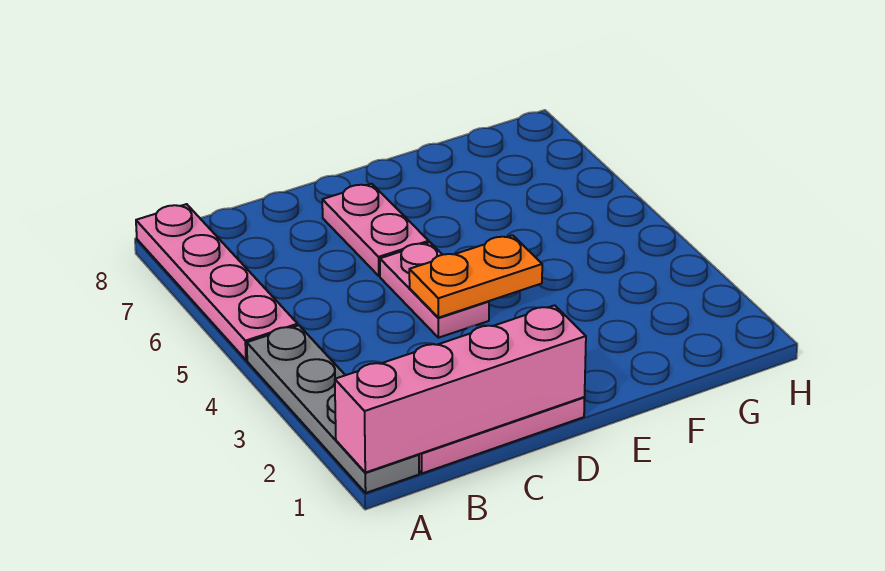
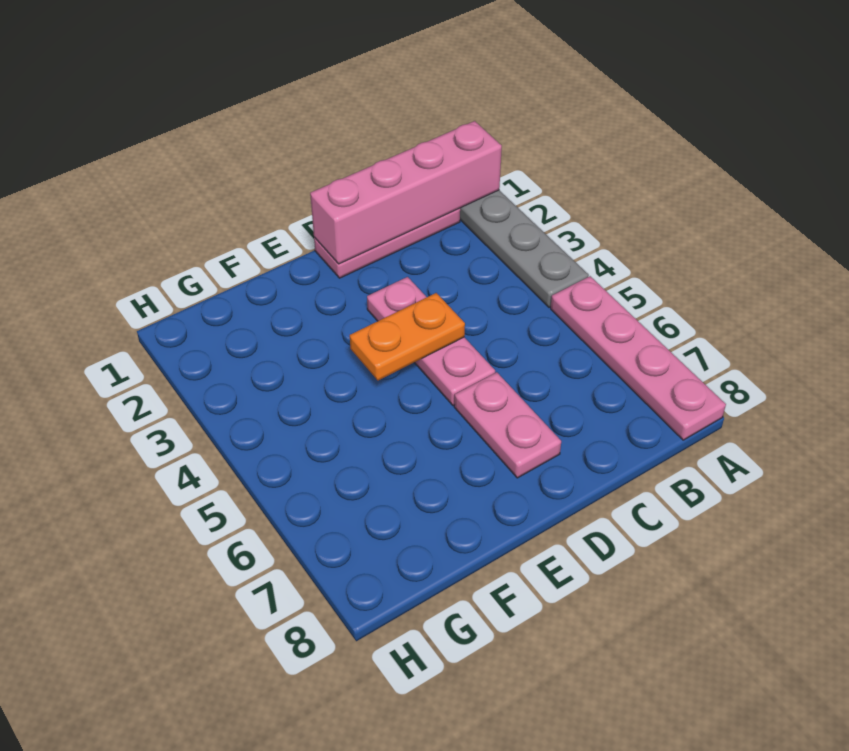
pink 1x2 plate [380,242,489,338] -> pink 1x3 plate [367,277,495,406]

